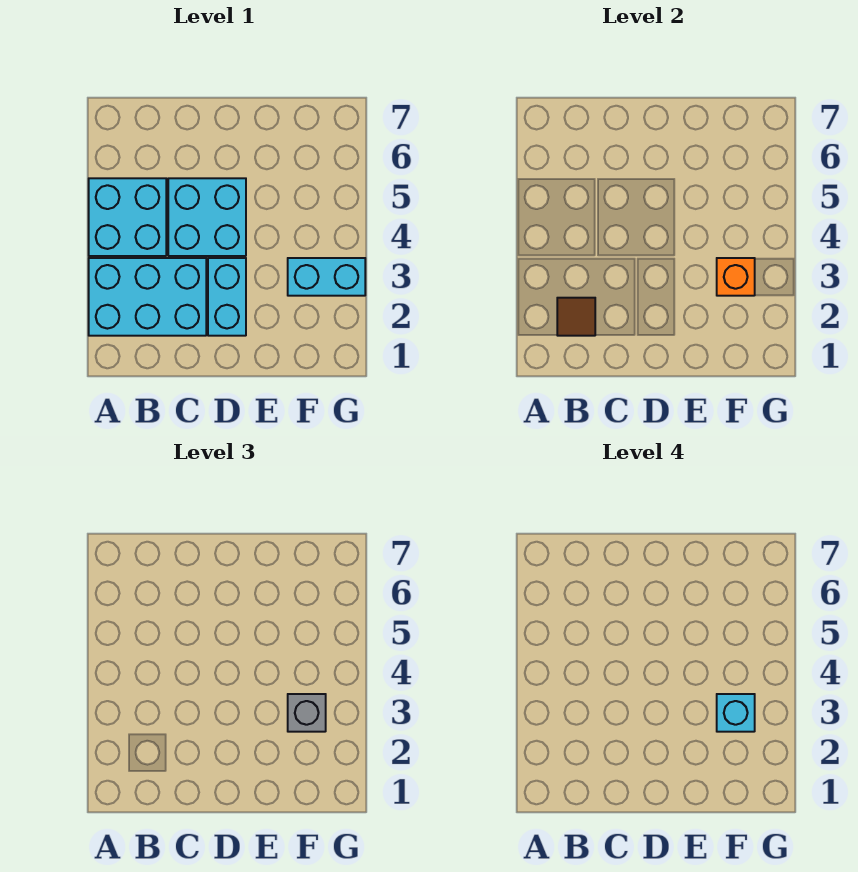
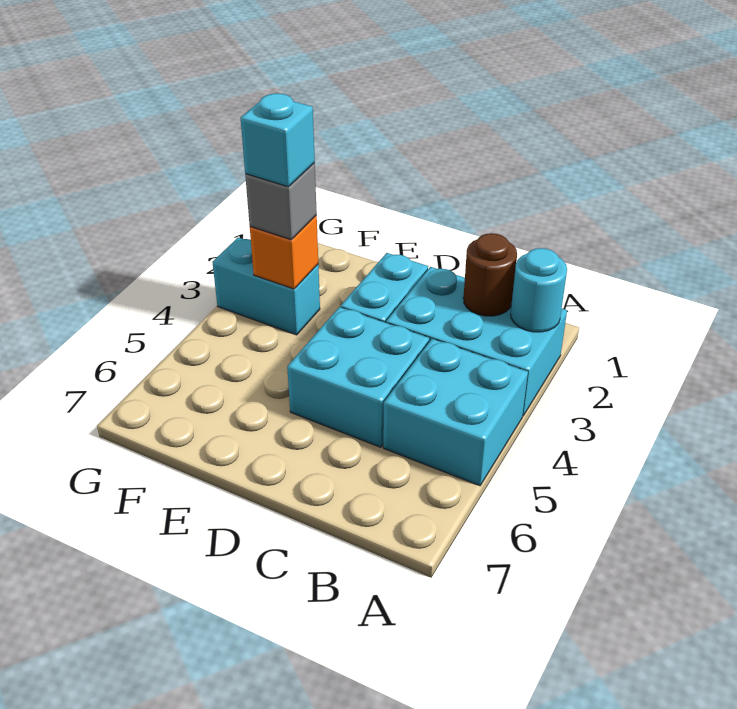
none -> cyan 1x1 round brick [511,248,567,332]
brown 1x1 tile [557,298,595,336] -> brown 1x1 round brick [463,233,517,316]

